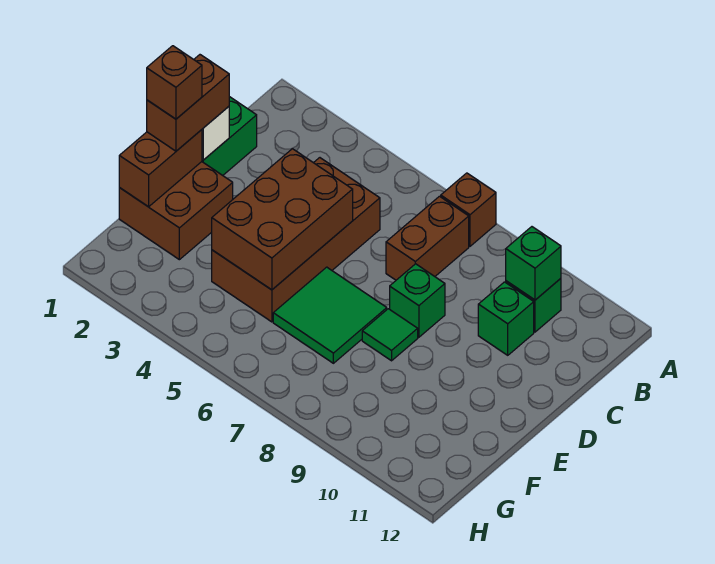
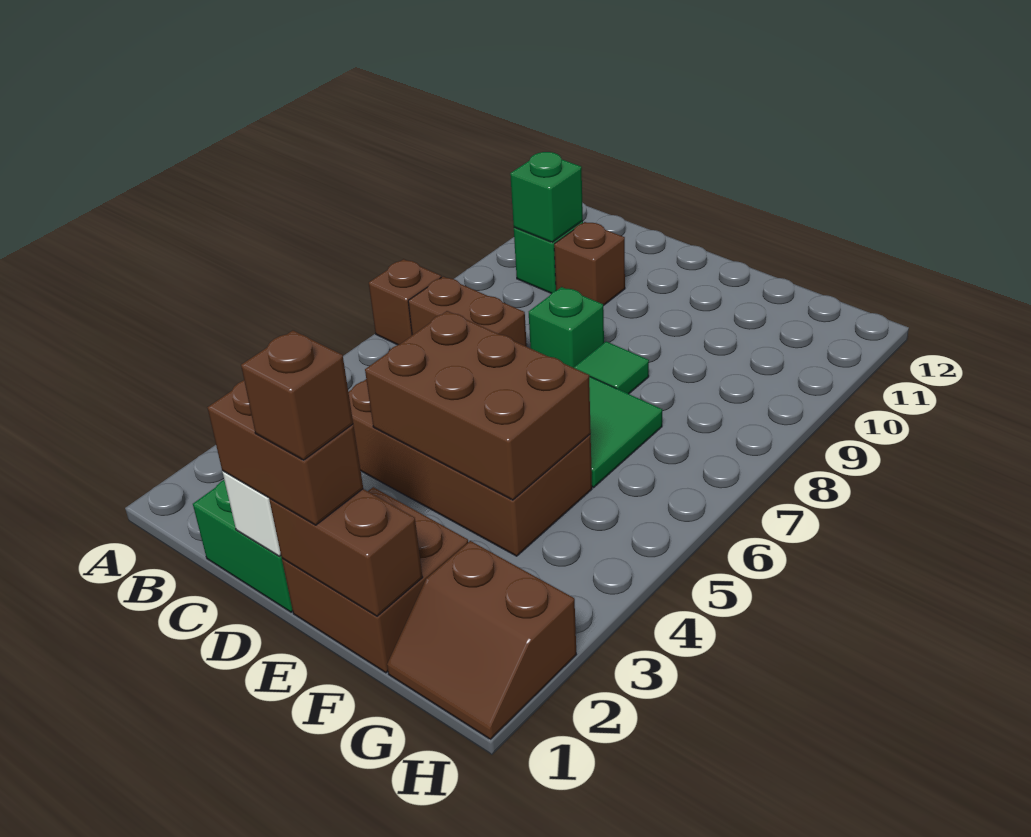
green 1x1 brick [478,282,534,355] -> brown 1x1 brick [554,222,625,306]
none -> brown 2x2 slope [387,541,576,739]

